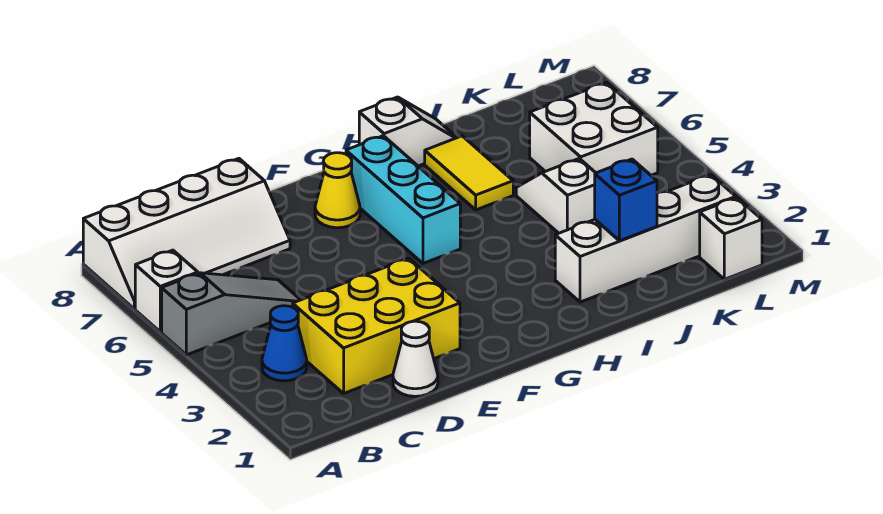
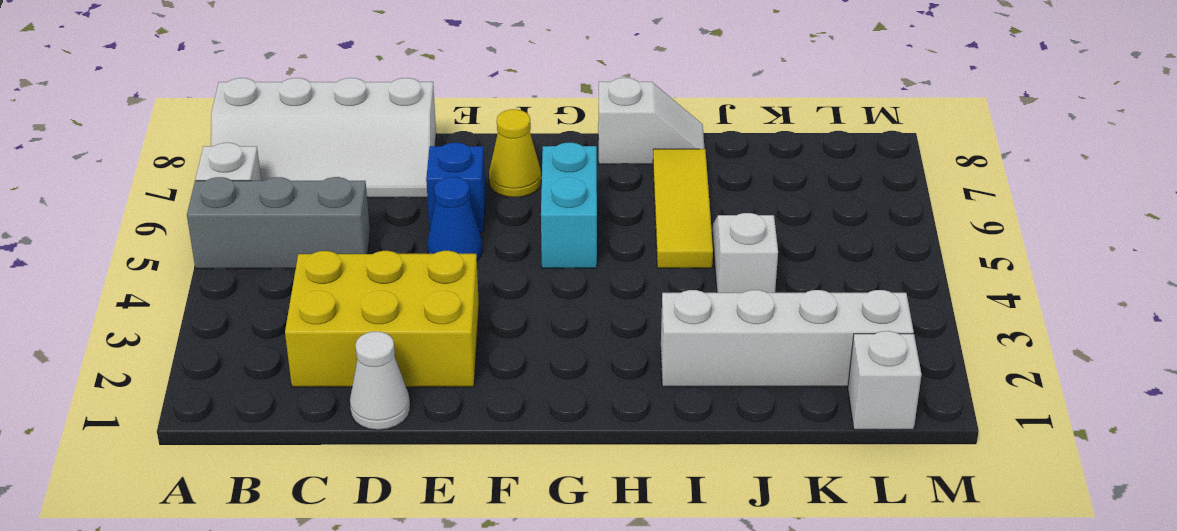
grey 1x3 slope [162,273,300,355] -> grey 1x3 brick [187,177,370,269]
blue 1x1 cone [262,306,307,381] -> blue 1x1 cone moved to [427,177,482,260]
cyan 1x3 brick [346,136,460,263] -> cyan 1x2 brick [541,143,597,268]
yellow 1x2 tile [425,136,513,210] -> yellow 1x3 tile [653,149,713,268]
blue 1x1 brick [595,159,657,241] -> blue 1x1 brick moved to [426,143,485,232]
white 2x2 brick [530,83,658,175] -> none

